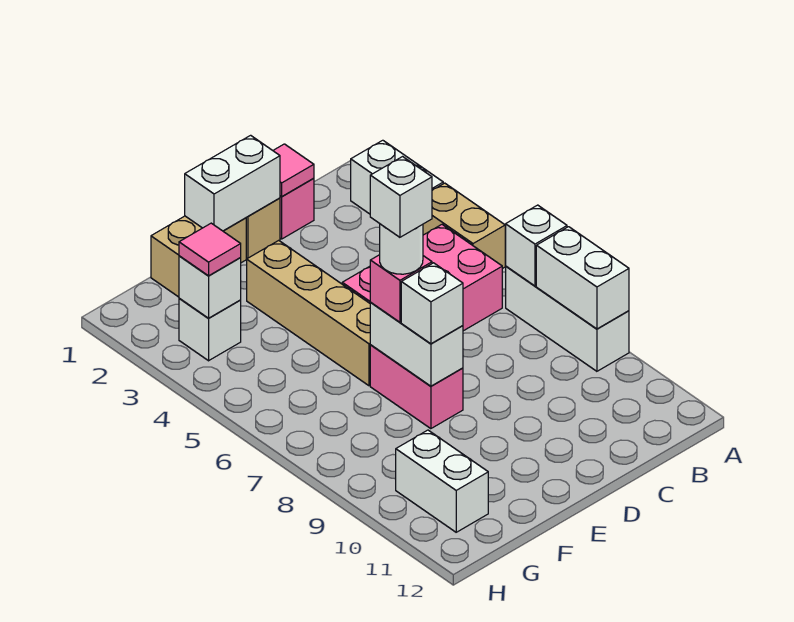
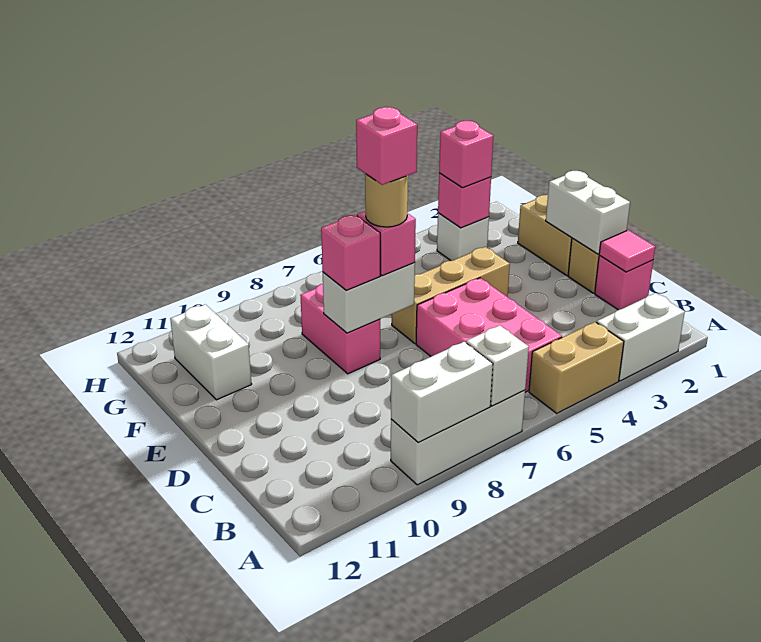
tan 1x4 brick [247,240,370,386] -> tan 1x3 brick [392,247,510,344]
pink 1x2 brick [370,345,463,429] -> pink 1x2 brick turned to [300,284,380,374]
white 1x1 round brick [380,224,423,274] -> tan 1x1 round brick [365,174,408,227]
white 1x1 brick [370,157,432,237] -> pink 1x1 brick [356,107,417,185]
white 1x1 brick [401,263,463,344] -> pink 1x1 brick [321,215,380,290]
white 1x1 brick [179,256,241,318] -> pink 1x1 brick [438,173,491,228]
pink 1x1 tile [179,223,241,276] -> pink 1x1 brick [439,121,493,188]
white 1x2 brick [396,430,488,532] -> white 1x2 brick turned to [170,304,252,400]

